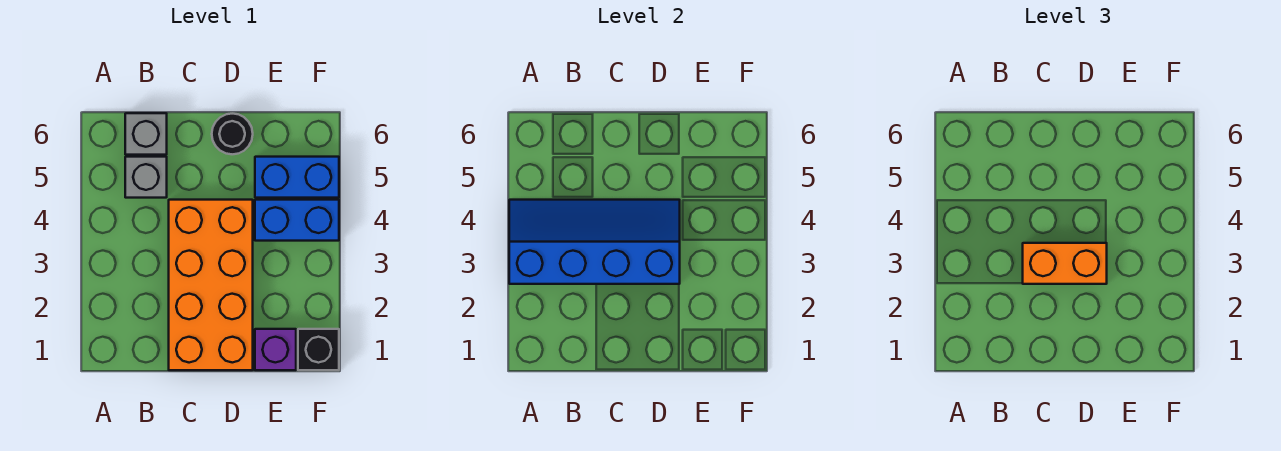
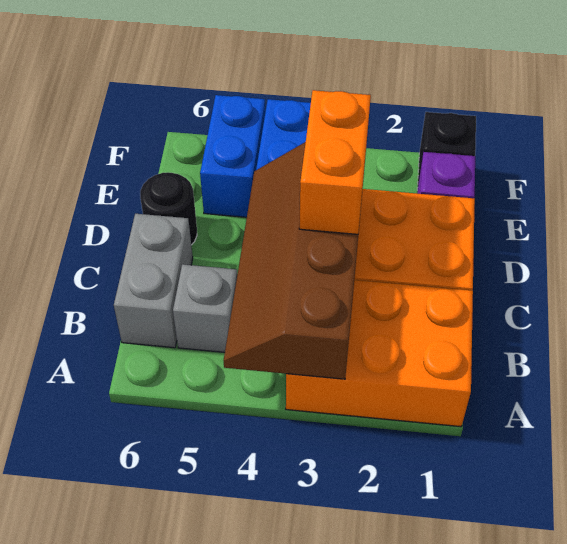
none -> orange 2x3 brick [286,280,473,427]
blue 2x4 slope [509,200,680,284] -> brown 2x4 slope [224,142,358,379]
grey 1x1 brick [125,113,167,155] -> grey 1x2 brick [114,214,193,348]

